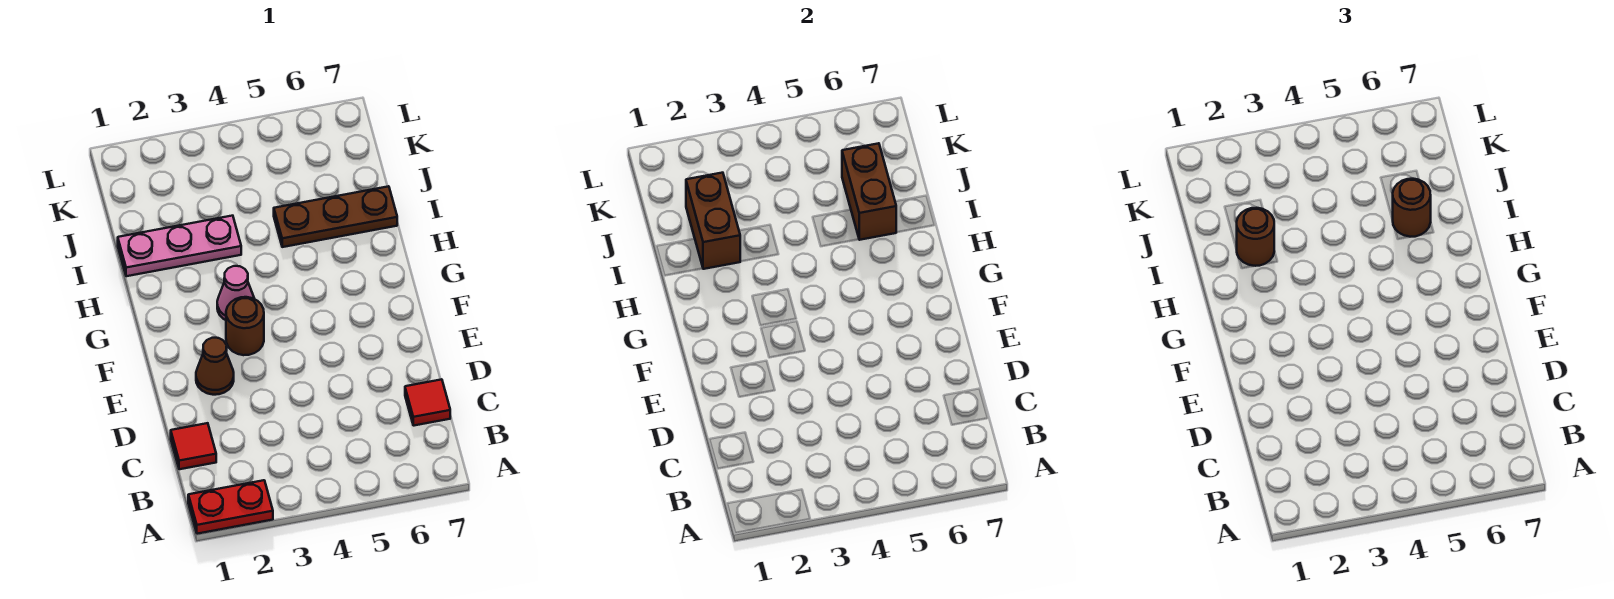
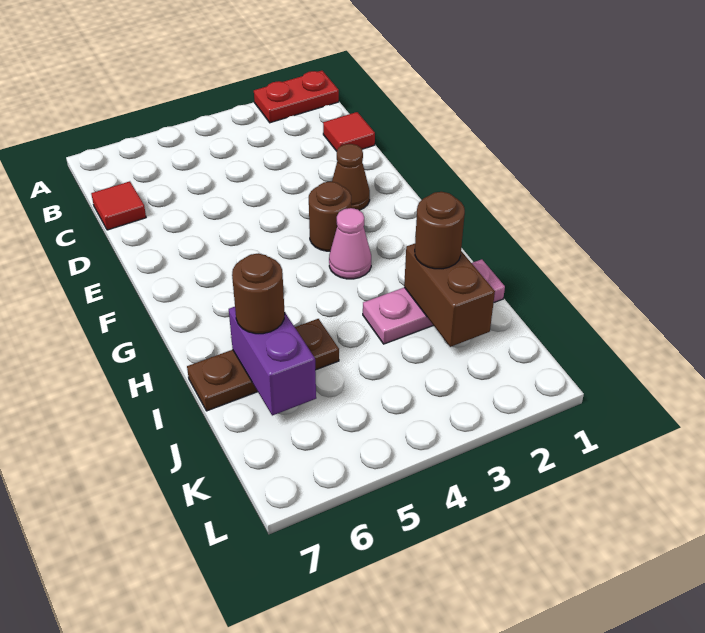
brown 1x2 brick [842,143,896,240] -> purple 1x2 brick [229,307,316,416]

